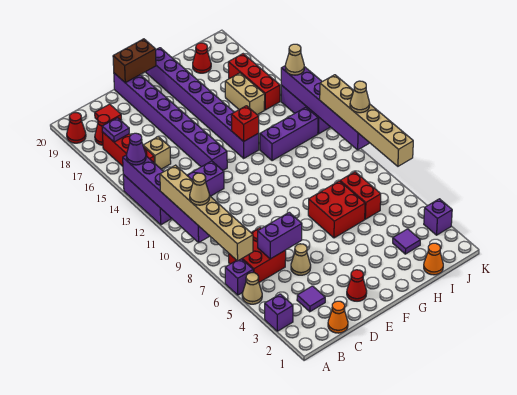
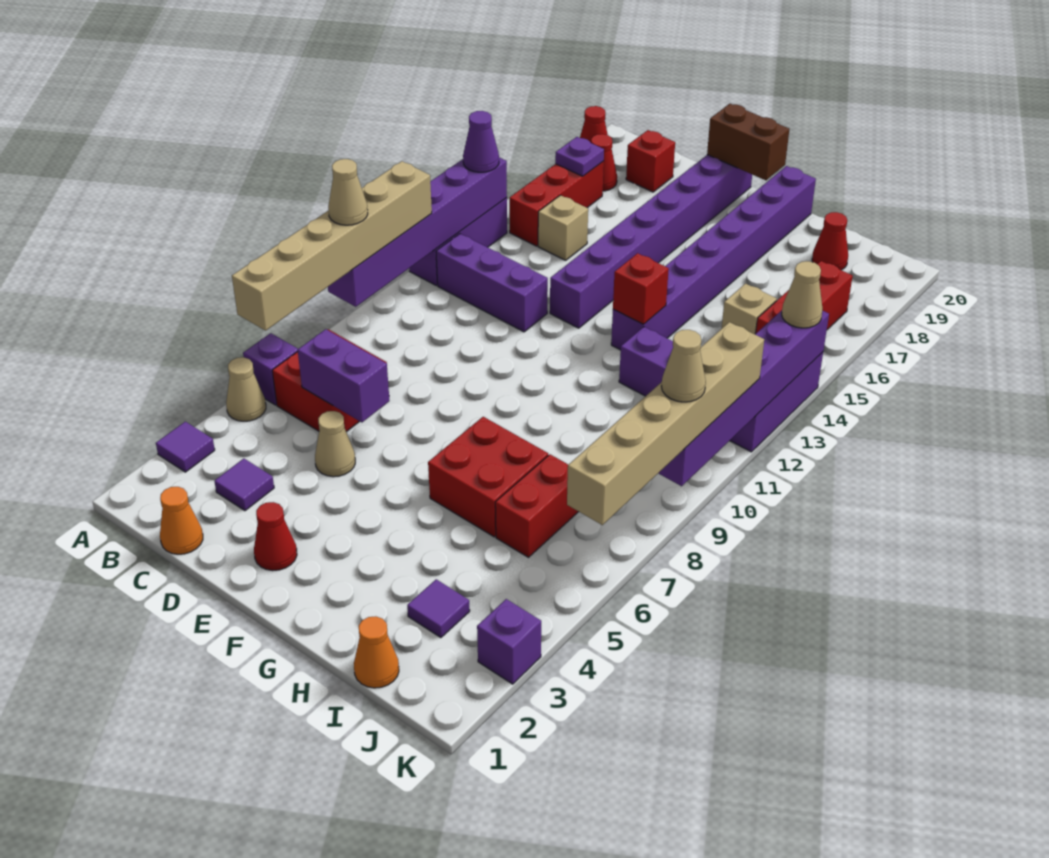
purple 1x1 brick [265,294,293,331] -> purple 1x1 tile [156,422,215,472]
red 1x1 tile [95,104,121,121] -> red 1x1 brick [626,130,675,192]
tan 1x2 brick [225,73,265,115] -> tan 1x1 brick [722,284,777,334]

